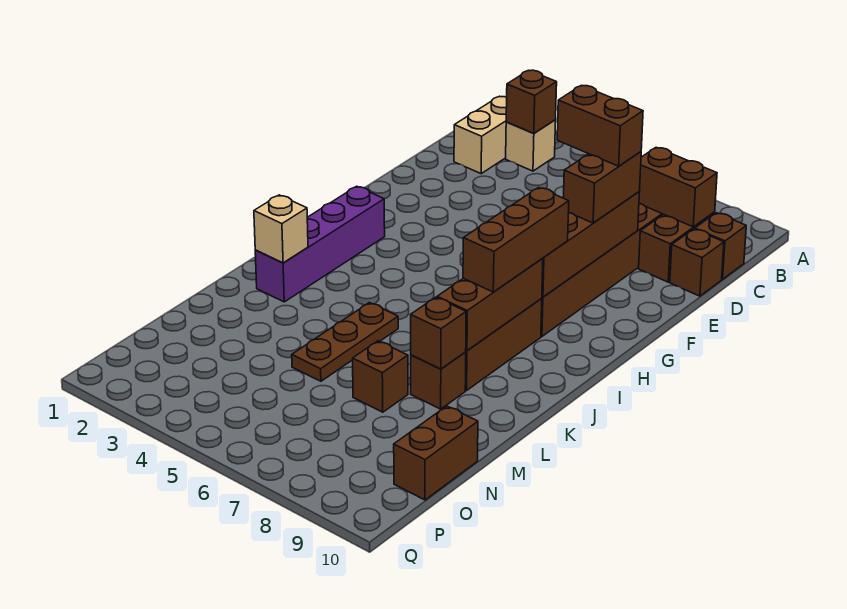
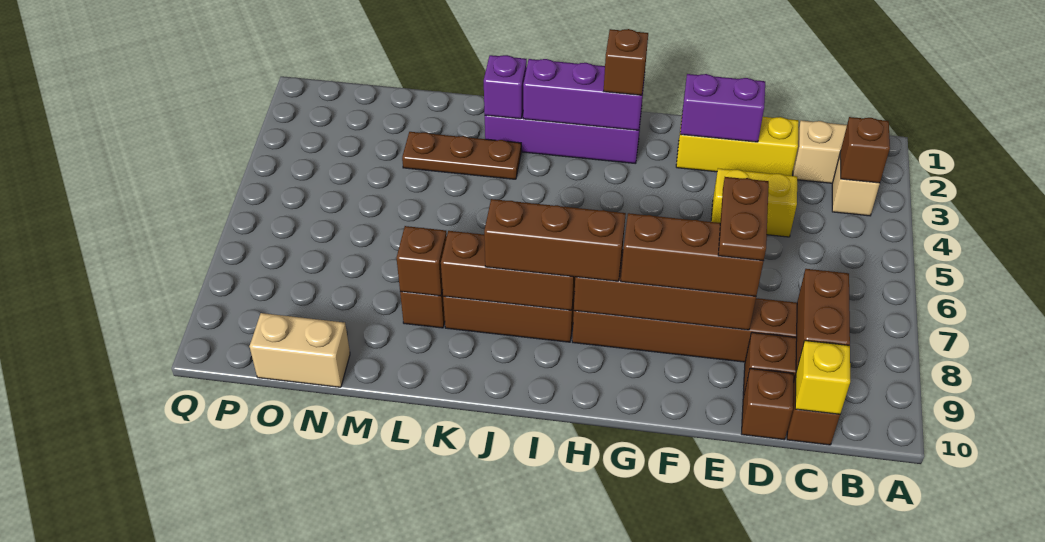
none -> yellow 1x1 brick [795,341,850,414]
none -> yellow 1x3 brick [676,117,799,176]
none -> yellow 1x2 brick [711,168,797,237]
none -> purple 1x2 brick [680,74,765,142]
brown 1x2 brick [557,85,643,166] -> brown 1x2 plate [718,177,769,261]
brown 1x2 brick [563,152,641,223] -> brown 1x3 brick [621,213,764,296]
none -> purple 1x3 brick [523,59,645,130]
tan 1x1 brick [254,195,308,263] -> purple 1x1 brick [484,55,527,119]
brown 1x3 plate [292,303,398,381] -> brown 1x3 plate moved to [402,132,521,179]
brown 1x1 brick [353,341,408,412] -> brown 1x1 brick moved to [604,29,648,95]
brown 1x2 brick [394,406,478,500] -> tan 1x2 brick [250,313,350,387]

